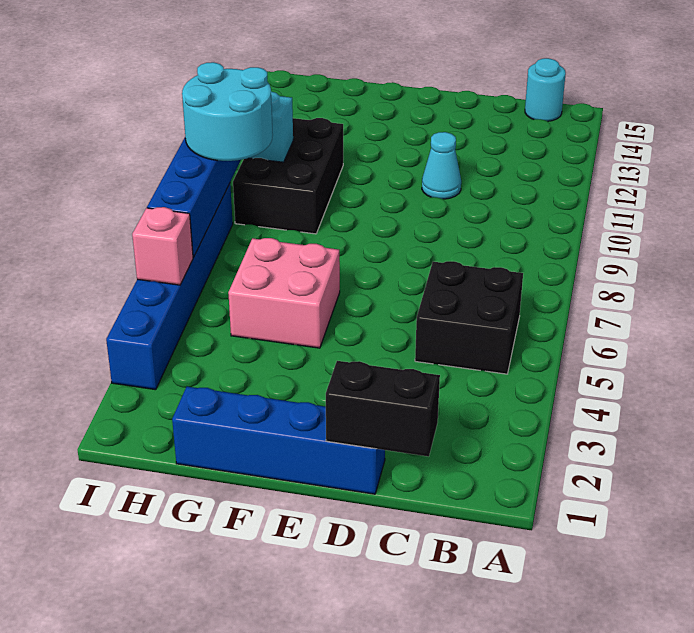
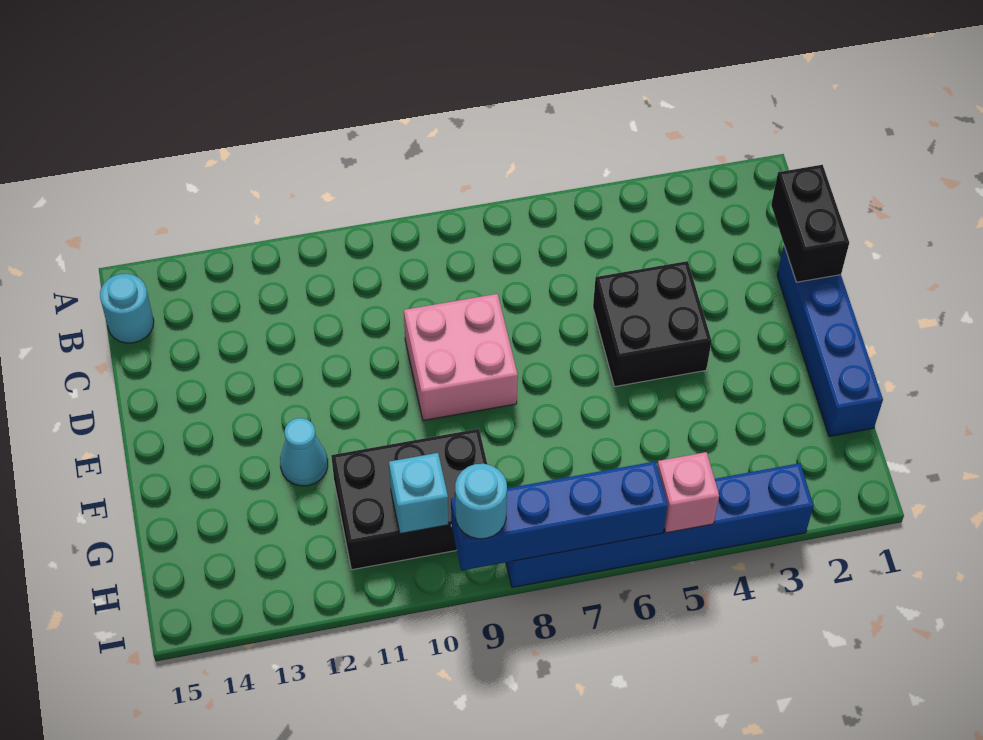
black 2x2 brick [415,261,523,374] -> black 2x2 brick moved to [593,261,712,387]
cyan 1x1 cone [422,132,461,199] -> cyan 1x1 cone moved to [280,418,328,486]
pink 2x2 brick [228,238,340,348] -> pink 2x2 brick moved to [404,294,518,421]
cyan 2x2 round brick [182,62,273,161] -> cyan 1x1 round brick [455,464,507,539]

